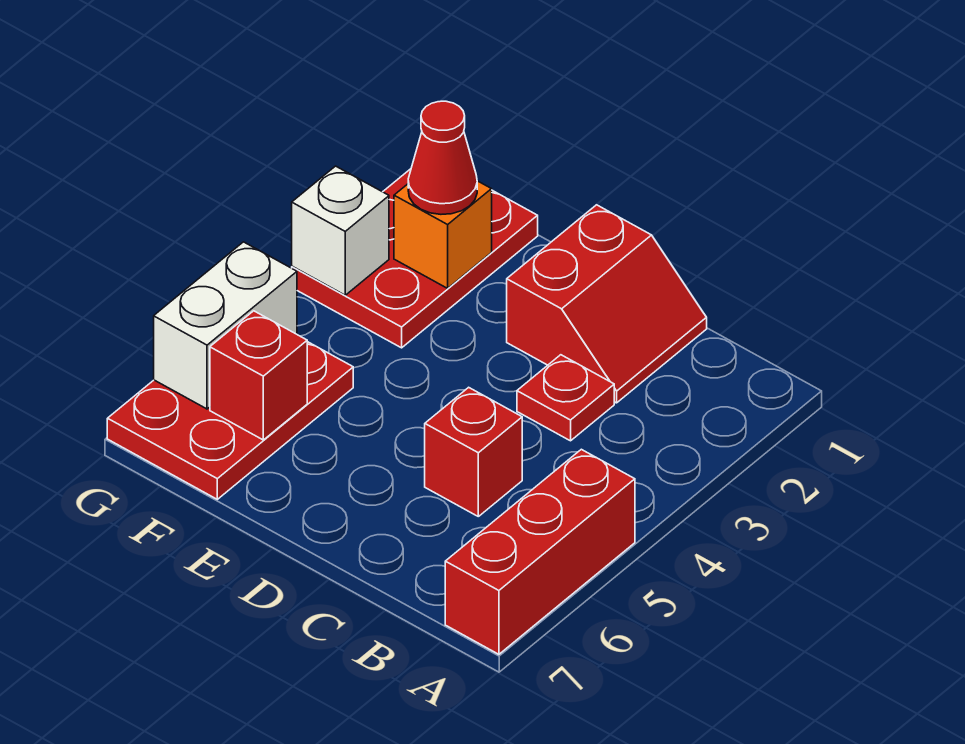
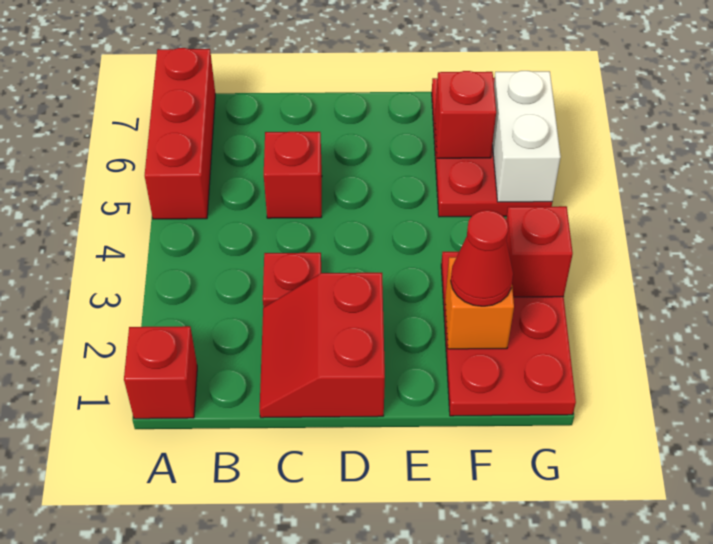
none -> red 1x1 brick [124,326,197,419]
white 1x1 brick [292,166,389,295] -> red 1x1 brick [506,206,573,297]

